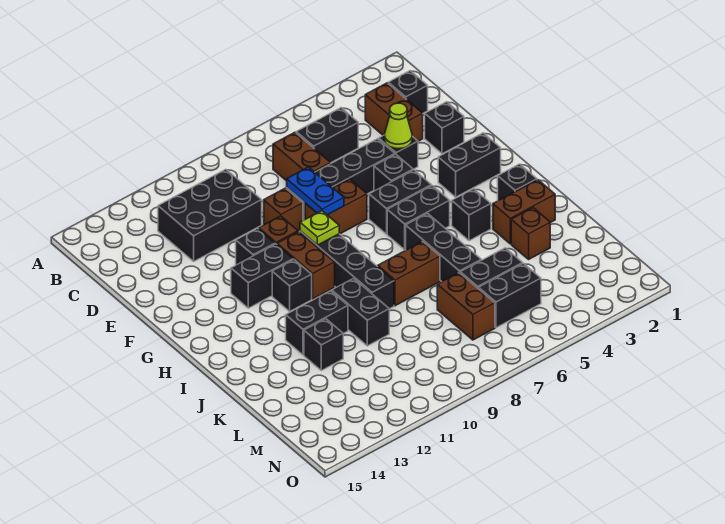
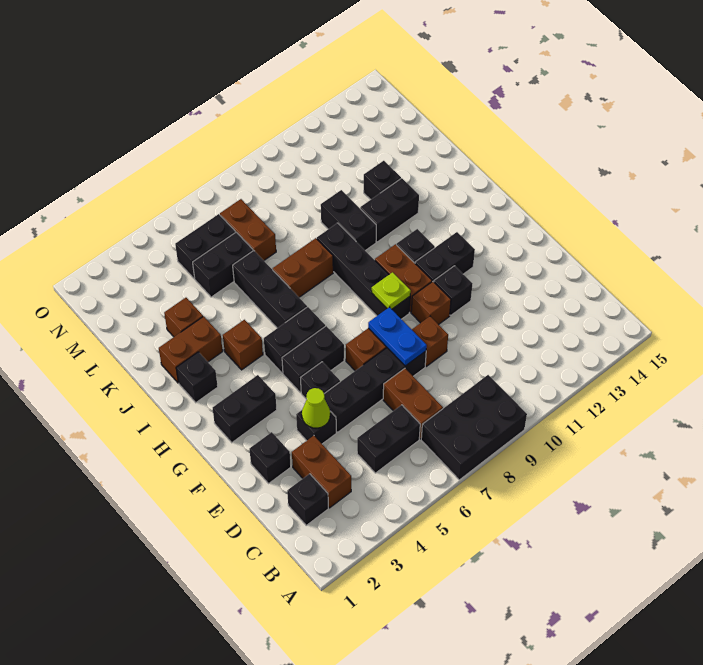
black 2x3 brick [158,169,262,261] -> black 2x3 brick moved to [421,375,527,480]
black 1x1 brick [452,189,491,241] -> brown 1x1 brick [223,320,263,370]

